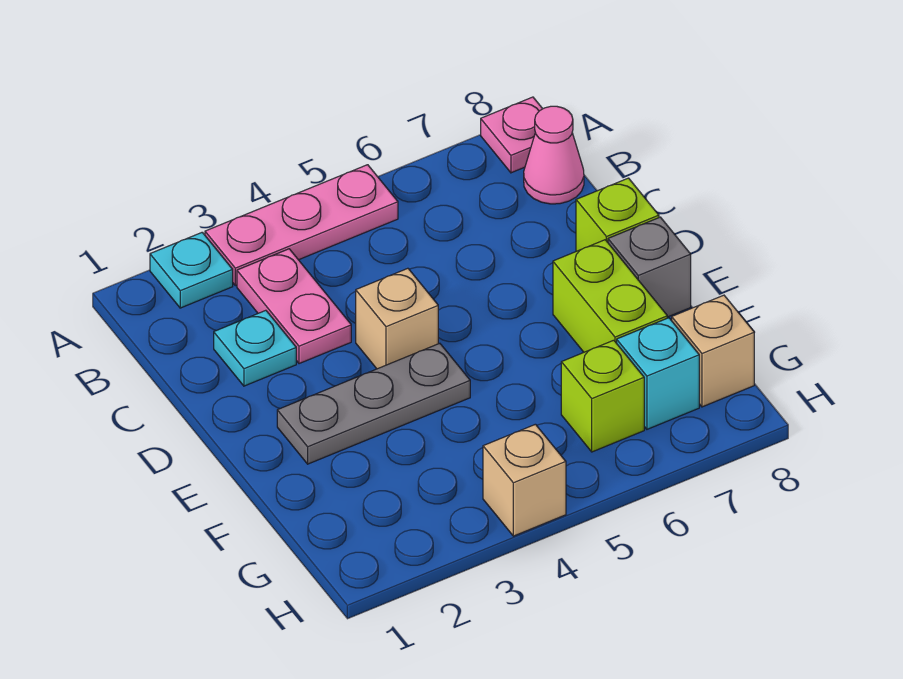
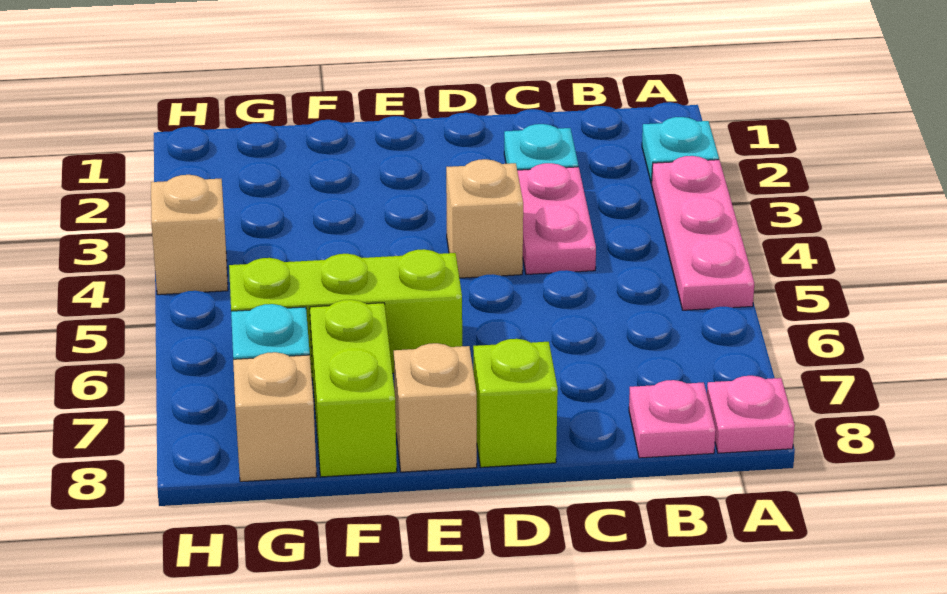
pink 1x2 plate [237,249,351,364] -> pink 1x2 plate turned to [517,163,596,274]
pink 1x1 cone [524,106,584,204] -> pink 1x1 plate [629,380,716,458]
grey 1x3 plate [277,343,470,464] -> none
lime 1x2 brick [553,240,667,352] -> lime 1x2 brick turned to [310,300,397,477]
grey 1x1 brick [608,217,691,317] -> tan 1x1 brick [394,343,477,472]
lime 1x1 brick [561,340,644,452] -> lime 1x3 brick [229,249,462,378]

